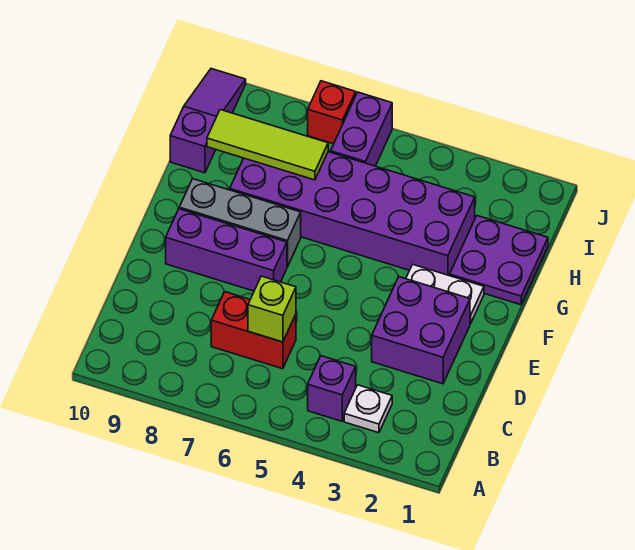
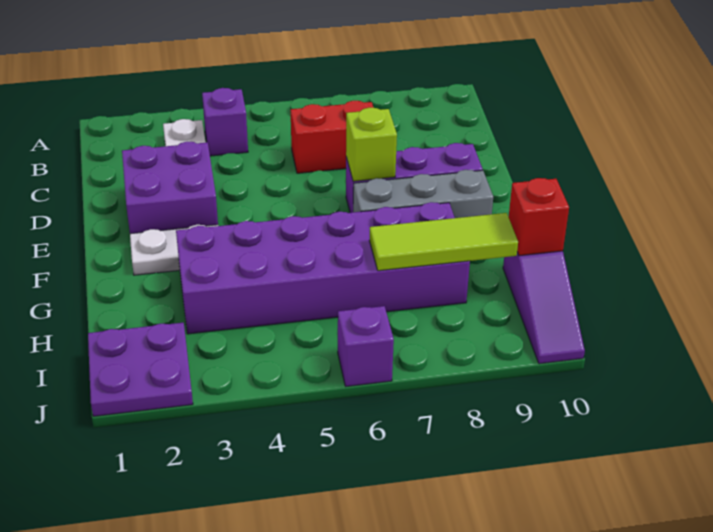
lime 1x1 brick [248,276,296,342] -> lime 1x1 brick moved to [346,108,397,181]
purple 2x2 plate [450,216,548,305] -> purple 2x2 plate moved to [88,323,193,416]
purple 1x2 brick [331,92,392,166] -> purple 1x1 brick [338,306,394,386]
red 1x1 brick [308,81,356,144] -> red 1x1 brick moved to [509,178,569,256]

